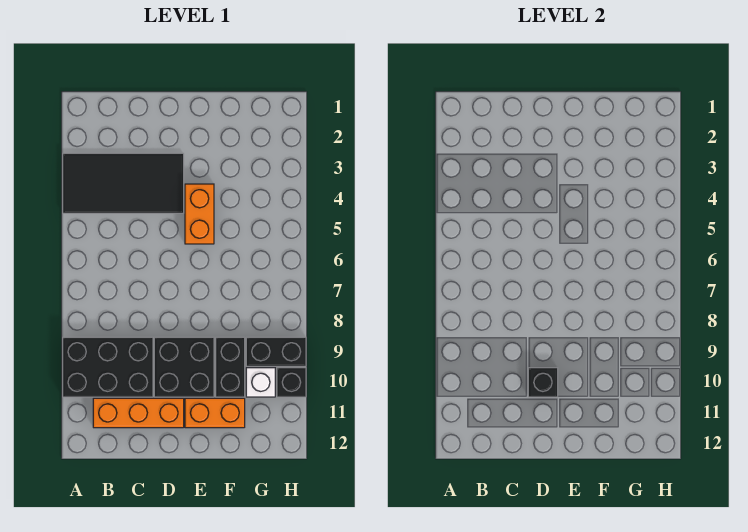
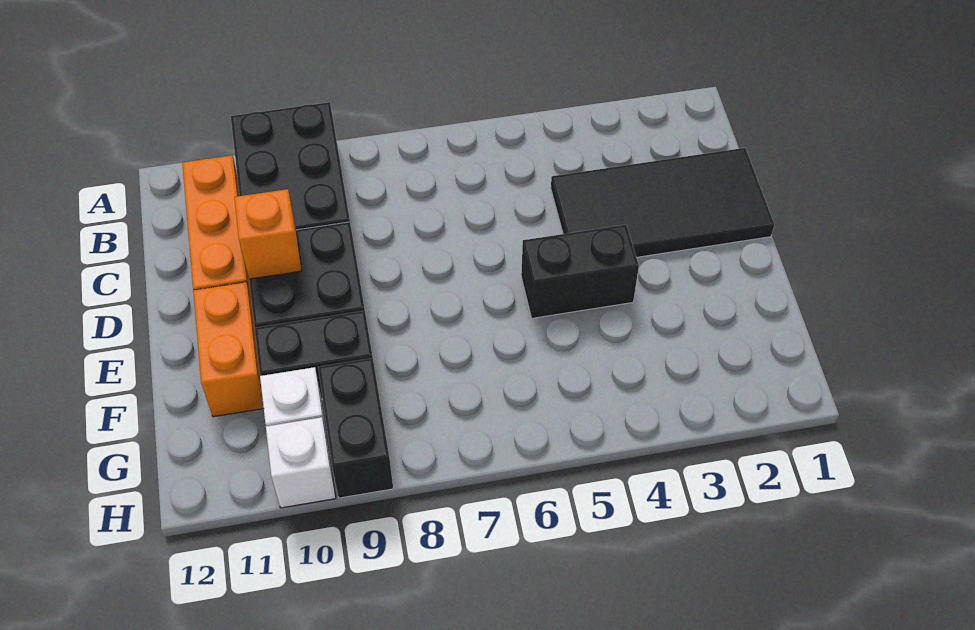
black 2x4 tile [63,153,184,213] -> black 2x4 tile turned to [551,148,774,257]
black 1x1 brick [528,368,558,397] -> orange 1x1 brick [234,189,302,279]
orange 1x2 brick [185,184,214,244] -> black 1x2 brick [521,225,639,318]
black 1x1 brick [277,368,306,397] -> white 1x1 brick [266,417,336,508]

